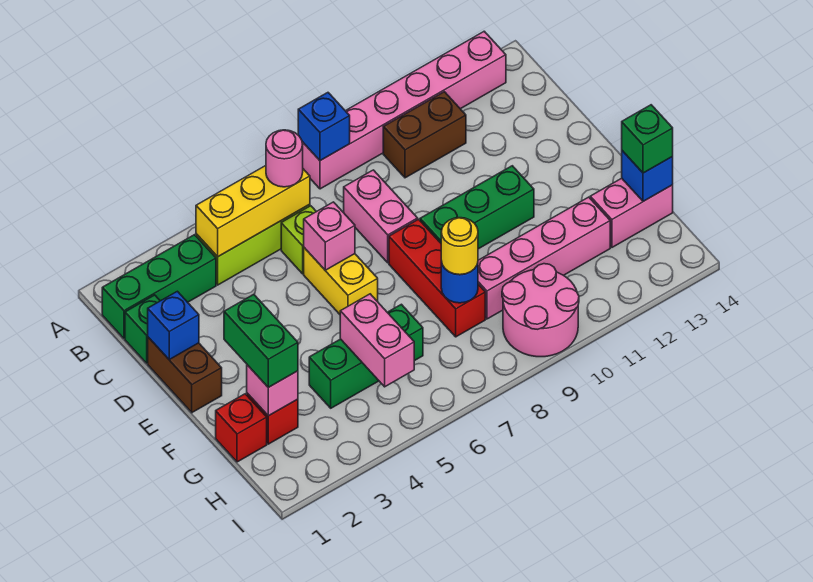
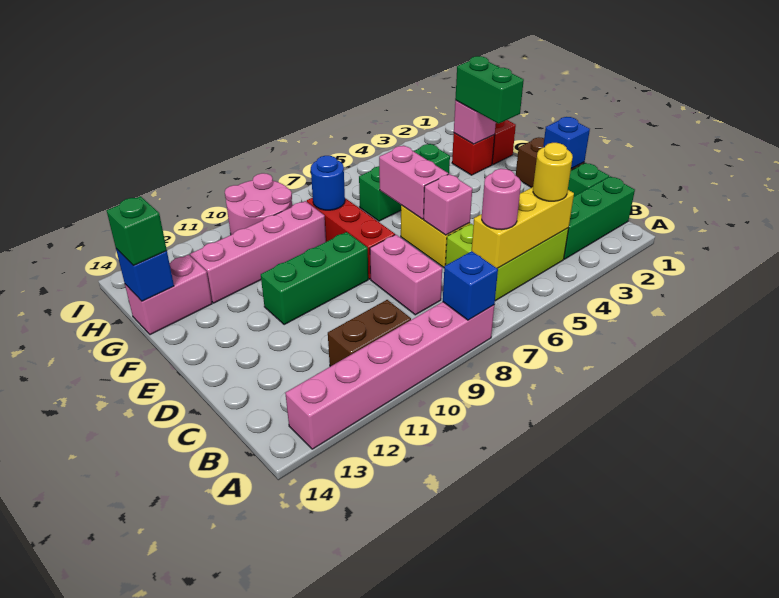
pink 1x2 brick [340,294,414,387] -> pink 1x2 brick moved to [379,146,448,219]
yellow 1x1 round brick [441,218,478,275] -> yellow 1x1 round brick moved to [533,143,573,201]

